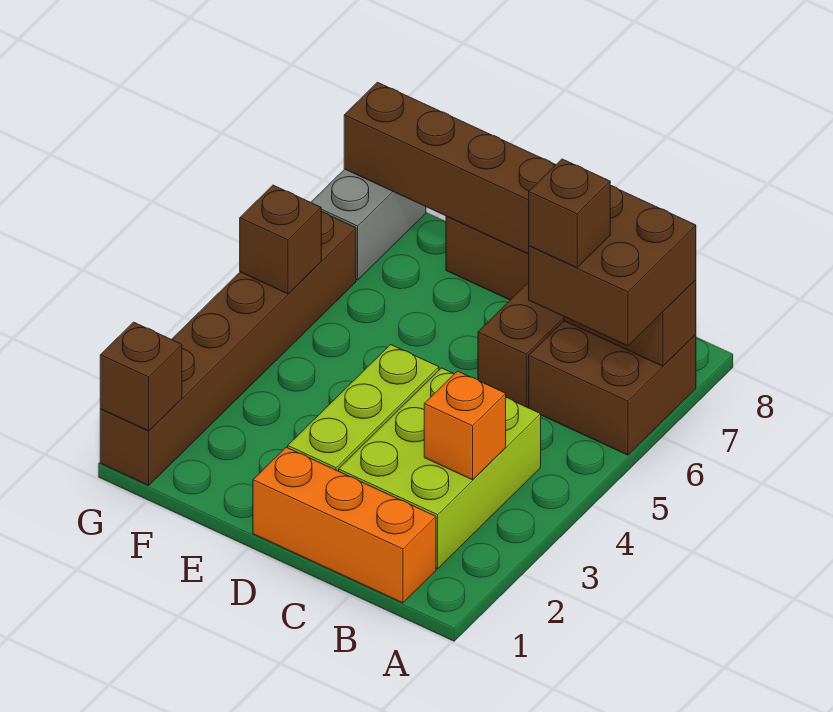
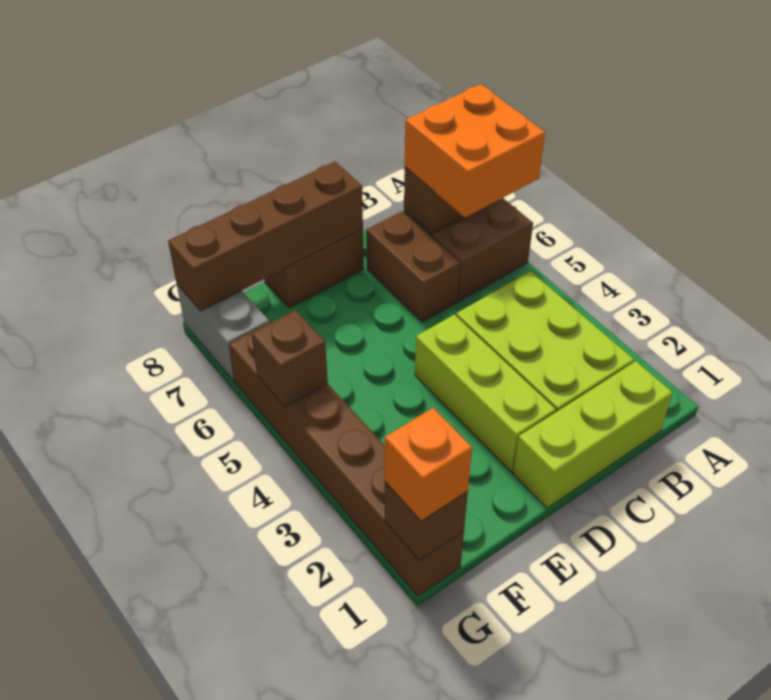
brown 2x2 brick [529,185,696,346] -> orange 2x2 brick [405,84,545,218]
orange 1x3 brick [253,447,436,603] -> lime 1x3 brick [513,361,672,508]
orange 1x1 brick [424,371,506,480] -> orange 1x1 brick moved to [385,408,472,521]
brown 1x1 brick [529,159,610,268] -> none

